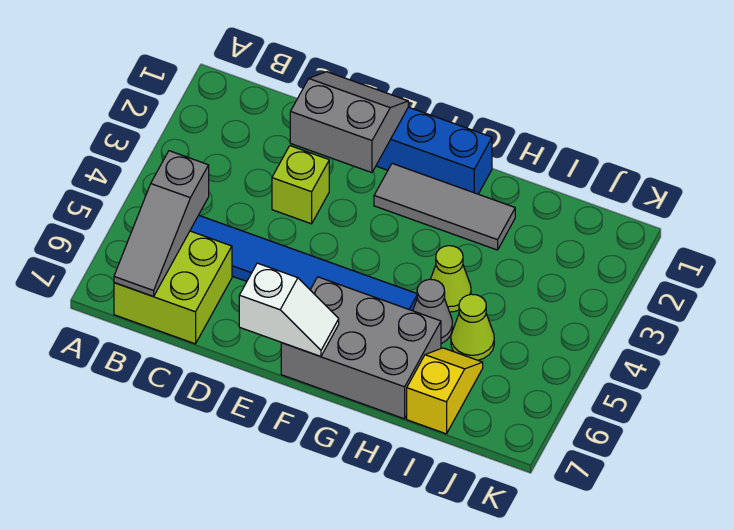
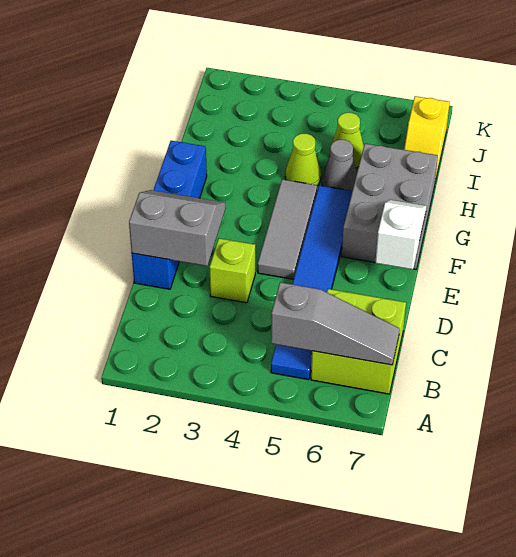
grey 2x2 slope [290,72,408,173] -> grey 2x2 slope turned to [129,190,225,266]
grey 1x3 tile [374,164,515,250] -> grey 1x3 tile moved to [258,179,317,279]
yellow 1x2 slope [407,348,483,434] -> yellow 1x2 slope turned to [404,96,450,182]

